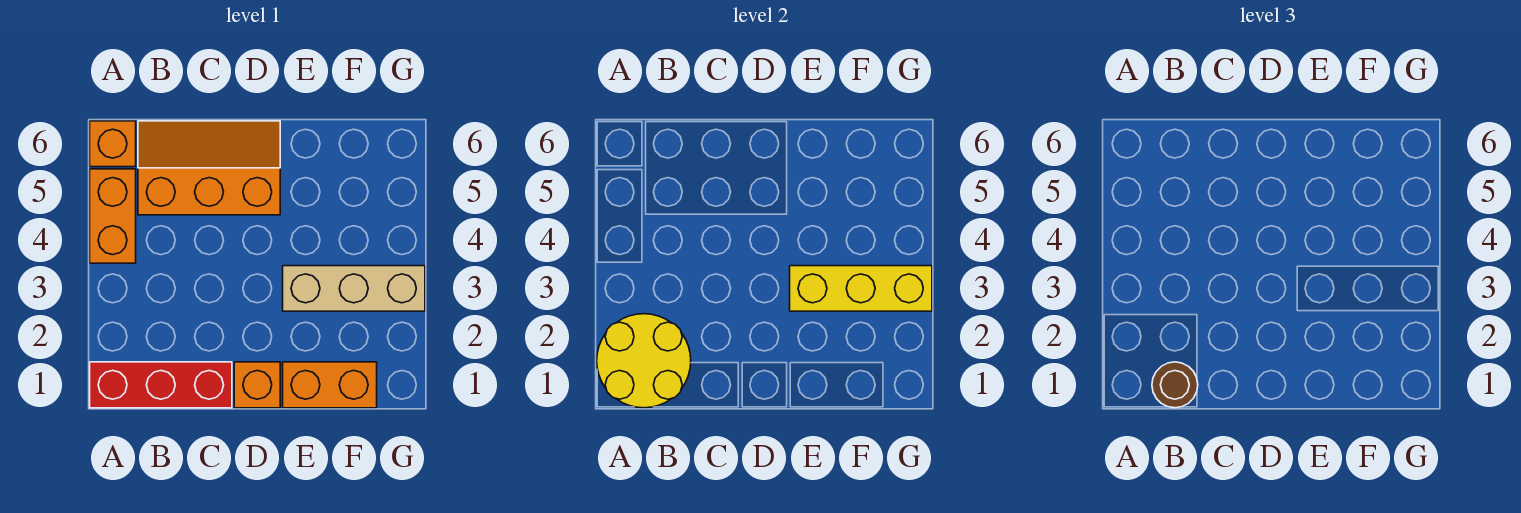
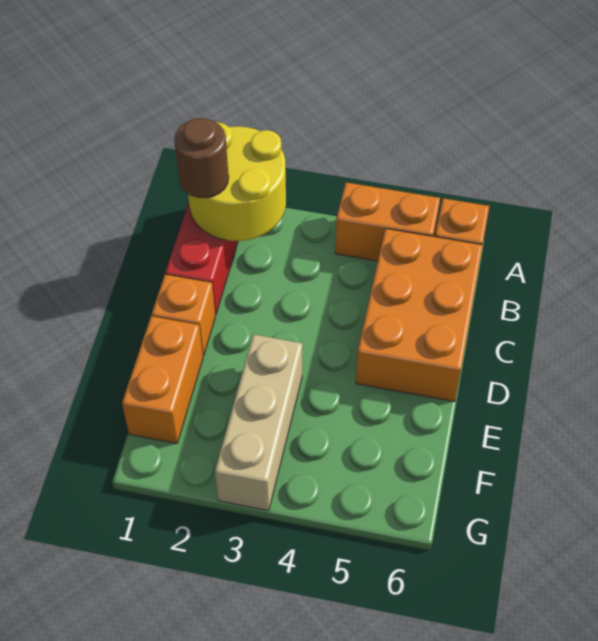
orange 2x3 slope [138,121,280,215] -> orange 2x3 brick [356,229,483,402]
yellow 1x3 brick [790,266,932,311] -> none

